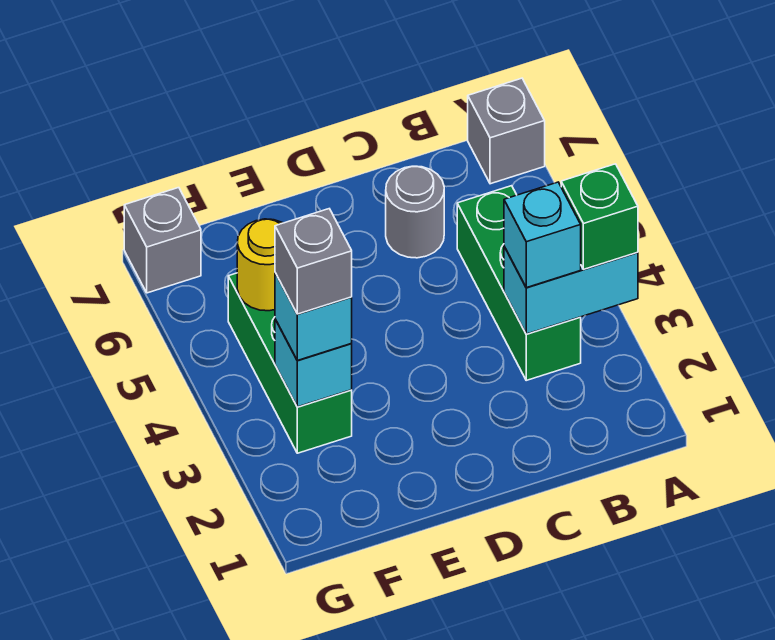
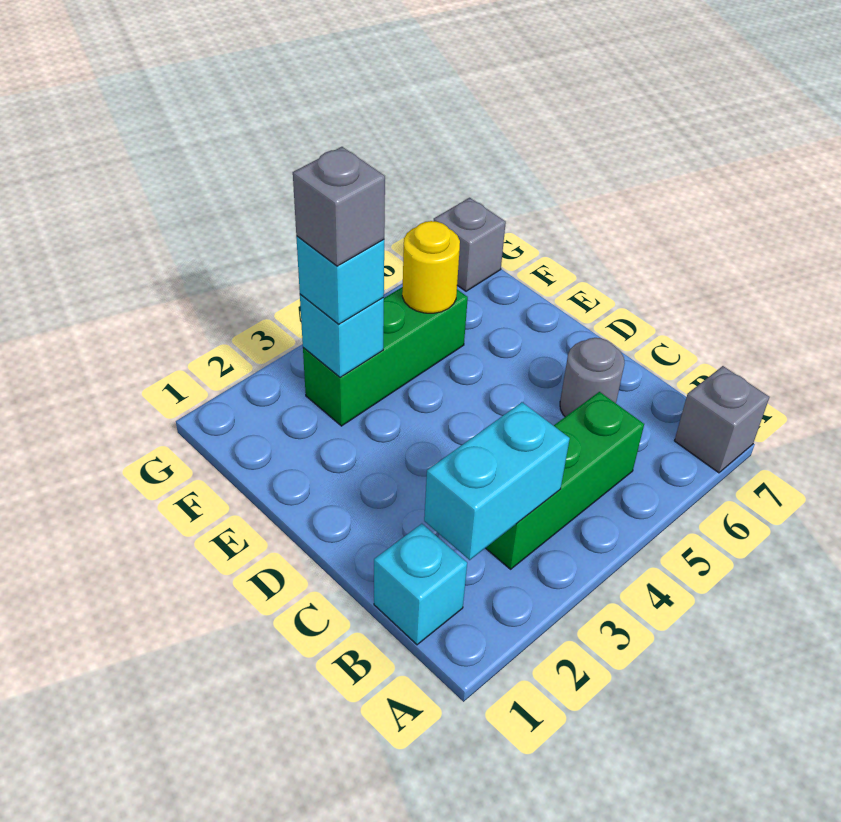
cyan 1x2 brick [504,247,638,334] -> cyan 1x2 brick turned to [424,402,570,560]
green 1x1 brick [561,164,638,269] -> none
cyan 1x1 brick [504,182,581,288] -> cyan 1x1 brick moved to [374,524,467,645]

